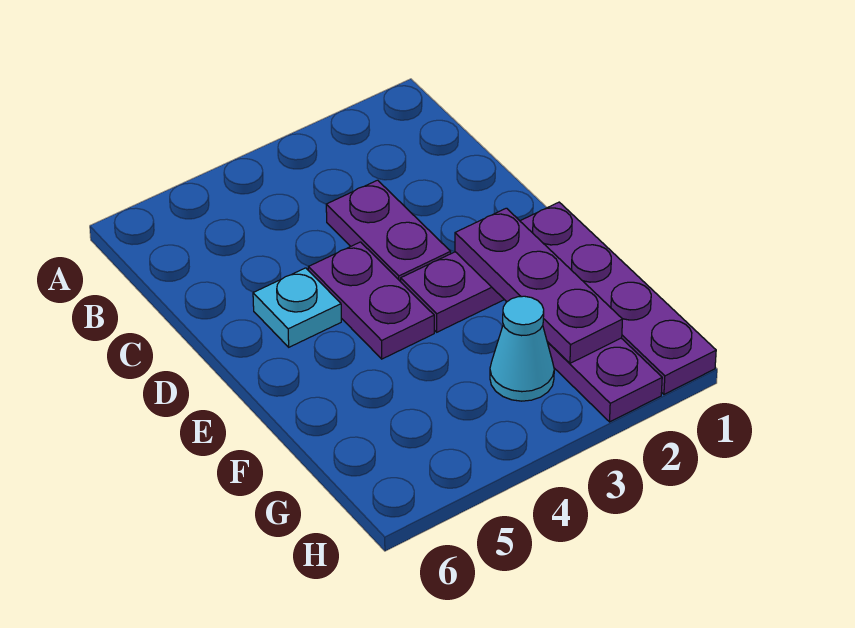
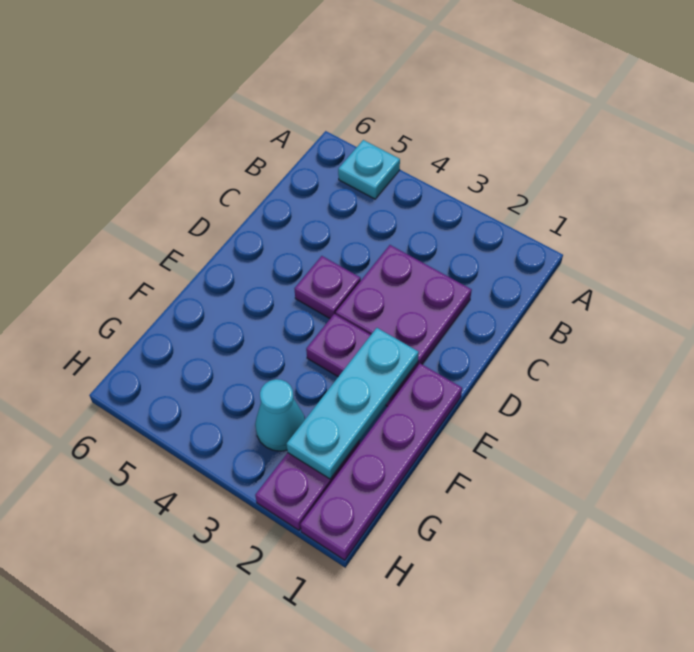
purple 1x2 plate [326,180,451,282] -> purple 2x2 plate [336,245,472,366]
purple 1x2 plate [308,242,434,359] -> purple 1x1 plate [295,256,361,318]
cyan 1x1 plate [253,268,341,347] -> cyan 1x1 plate moved to [338,140,400,199]
purple 1x3 plate [455,208,623,363] -> cyan 1x3 plate [287,328,419,479]

